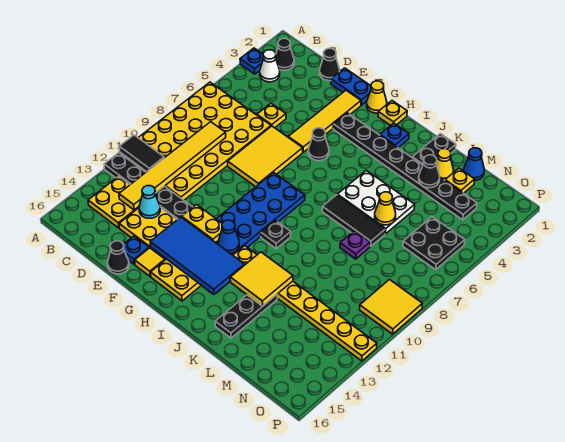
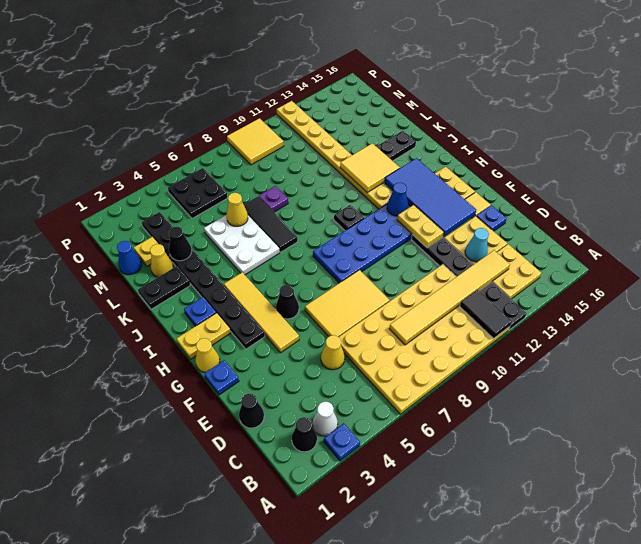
yellow 1x1 plate [257,103,286,128] -> yellow 1x1 cone [321,335,345,370]
blue 1x2 plate [331,68,371,105] -> blue 1x1 plate [204,360,239,395]
black 1x1 cone [108,241,129,274] -> none
yellow 1x4 tile [288,90,361,152] -> yellow 1x4 tile turned to [224,272,299,353]
yellow 1x1 plate [378,101,407,125] -> yellow 1x2 plate [177,313,231,359]

